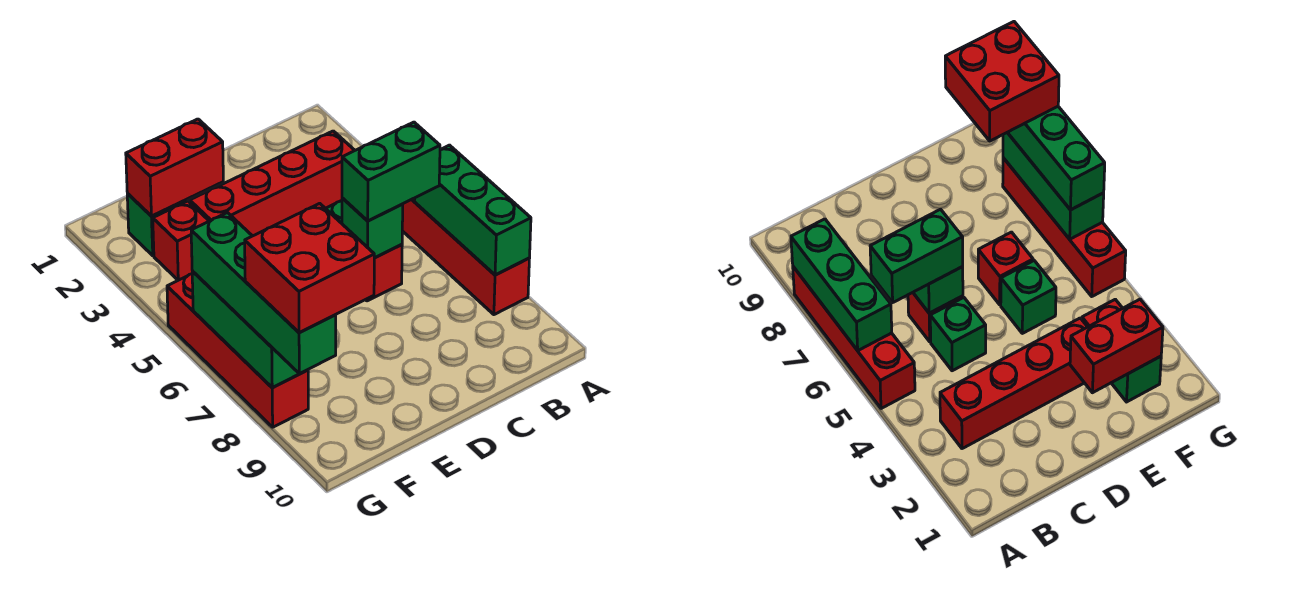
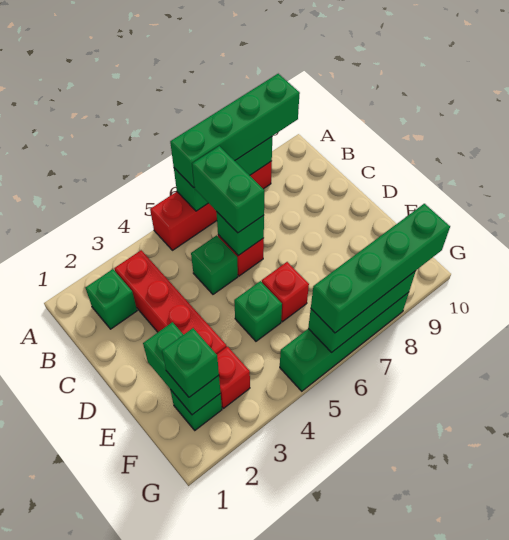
none -> green 1x4 brick [170,74,300,188]
none -> green 1x1 brick [85,269,137,329]
red 1x2 brick [126,119,223,216] -> green 1x2 brick [143,322,221,415]
none -> green 1x1 brick [162,328,219,397]
red 2x2 brick [245,203,374,333] -> none
red 1x4 brick [167,274,308,427] -> green 1x4 brick [280,292,409,391]

